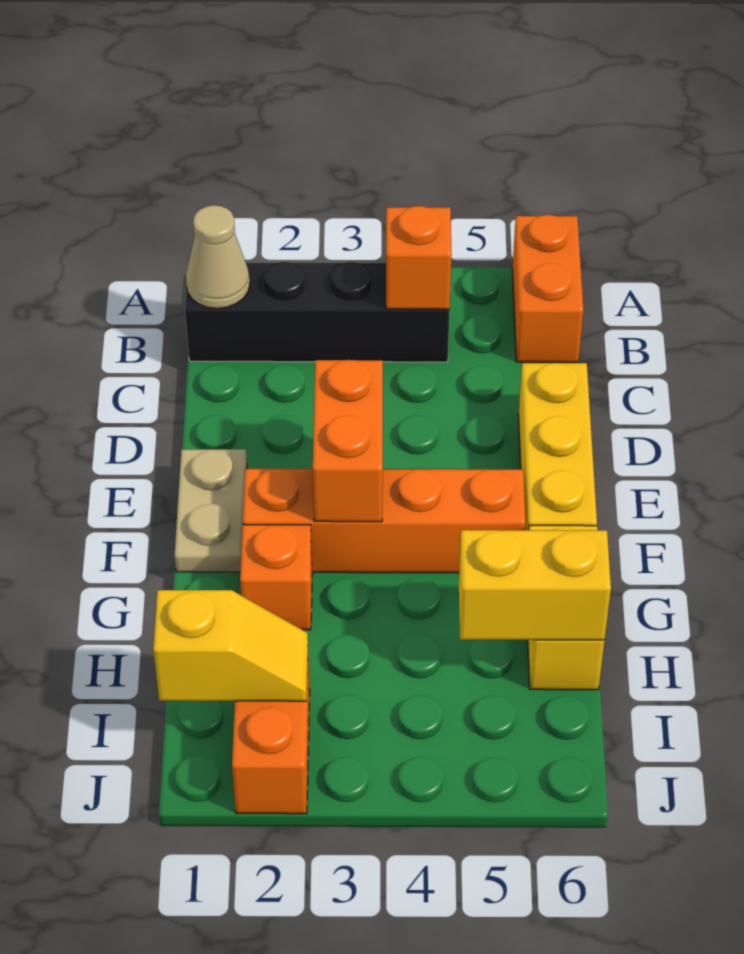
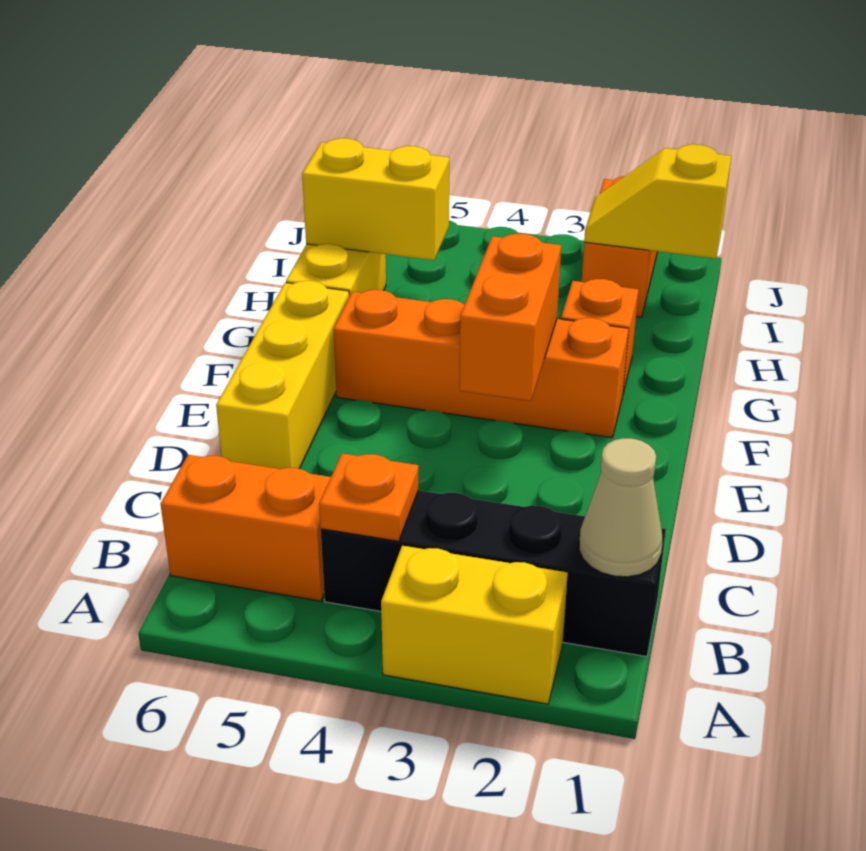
none -> yellow 1x2 brick [381,546,568,704]
orange 1x2 brick [512,215,583,362] -> orange 1x2 brick turned to [161,455,331,601]
orange 1x1 brick [386,206,452,309] -> orange 1x1 plate [319,453,418,541]
tan 1x2 plate [175,449,247,572] -> none

